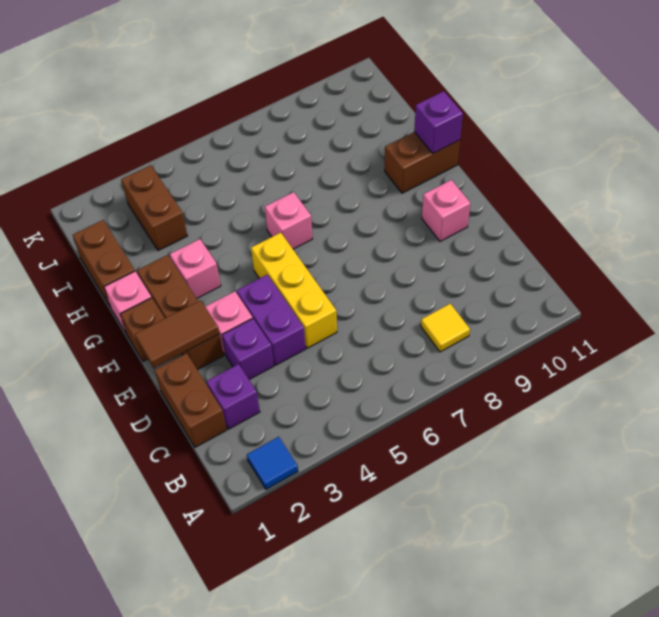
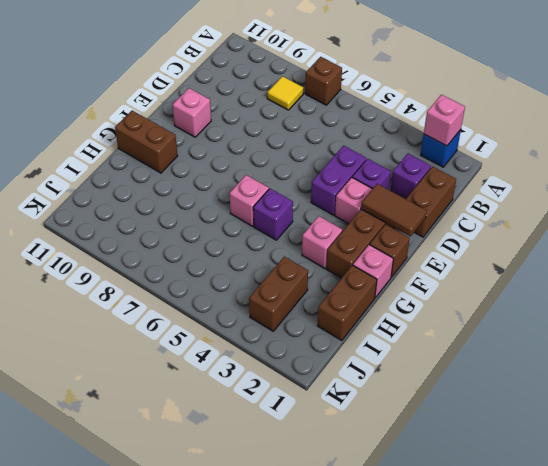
blue 1x1 tile [247,437,298,489] -> blue 1x1 brick [421,130,461,167]
none -> pink 1x1 brick [424,95,465,146]
none -> brown 1x1 brick [305,57,342,105]
yellow 1x3 brick [251,233,337,348] -> none
purple 1x1 brick [414,91,463,154] -> purple 1x1 brick moved to [253,189,293,240]

